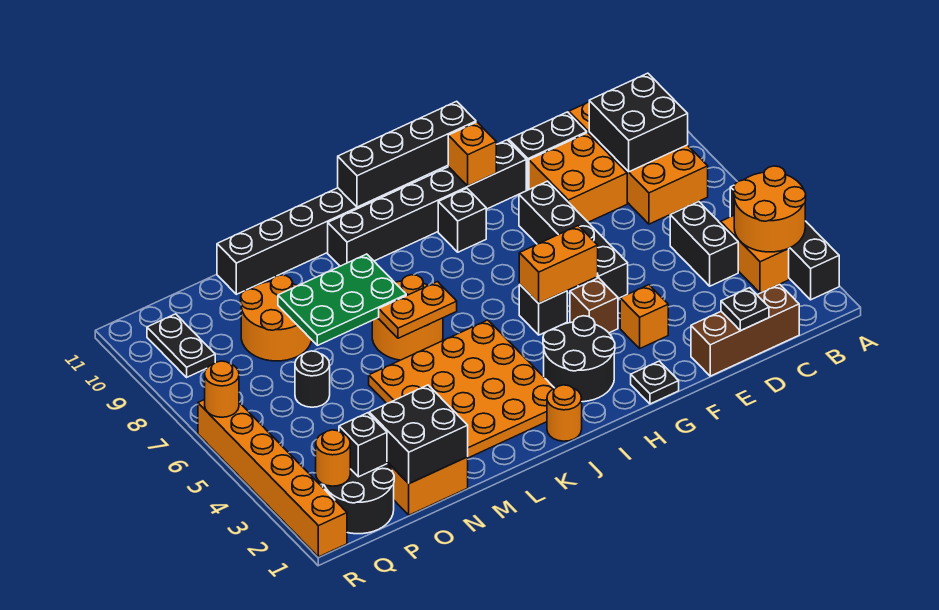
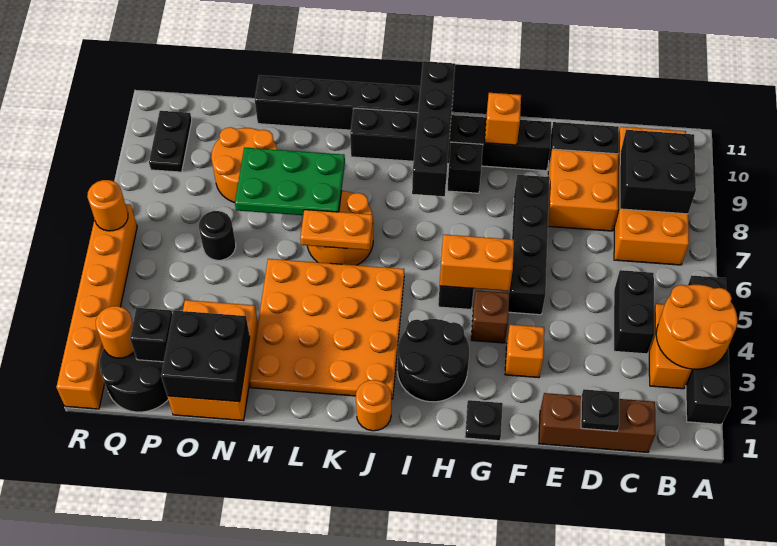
black 1x4 brick [338,101,476,207] -> black 1x4 brick turned to [412,61,455,196]

